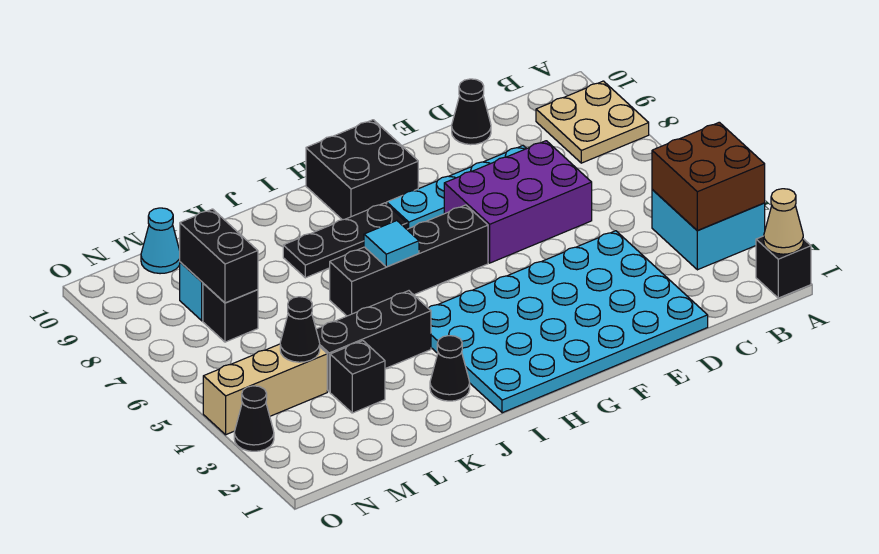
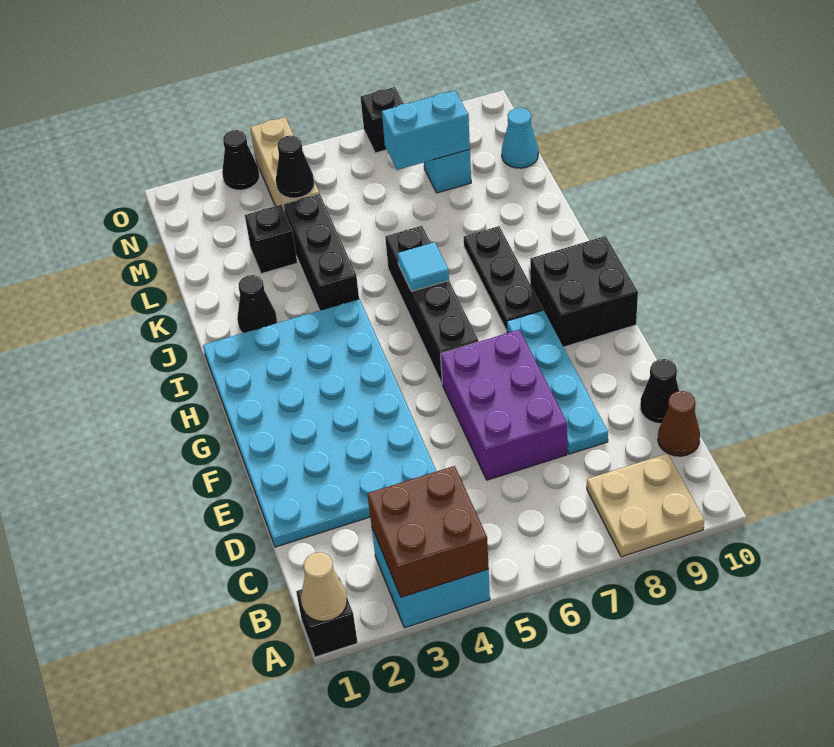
none -> brown 1x1 cone [658,391,700,456]
black 1x1 brick [203,283,258,342] -> black 1x1 brick moved to [361,87,404,153]
black 1x2 brick [180,209,258,303] -> cyan 1x2 brick [382,91,470,170]

